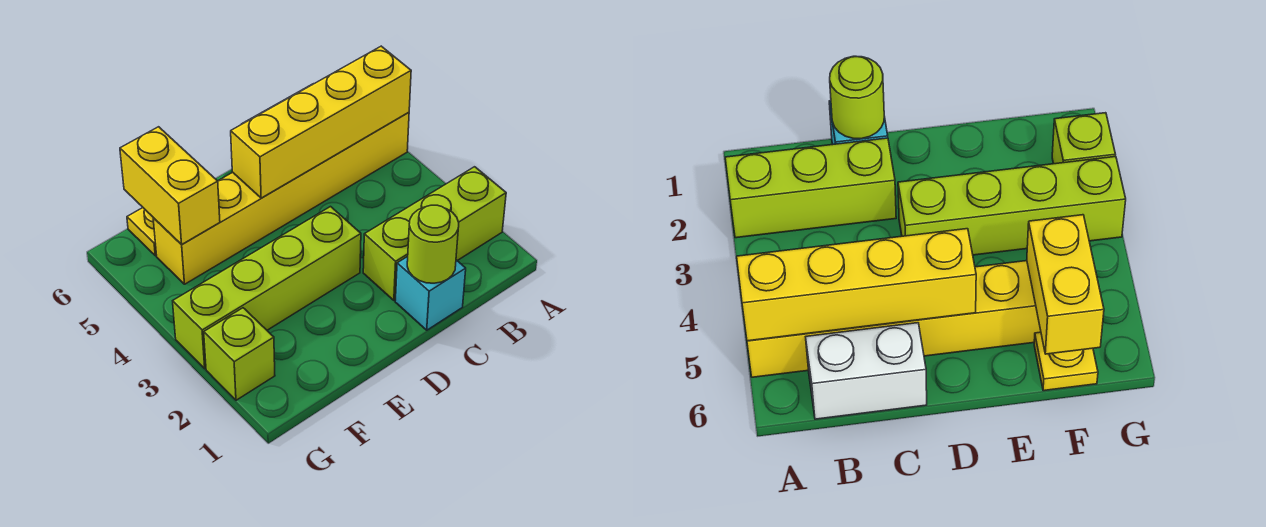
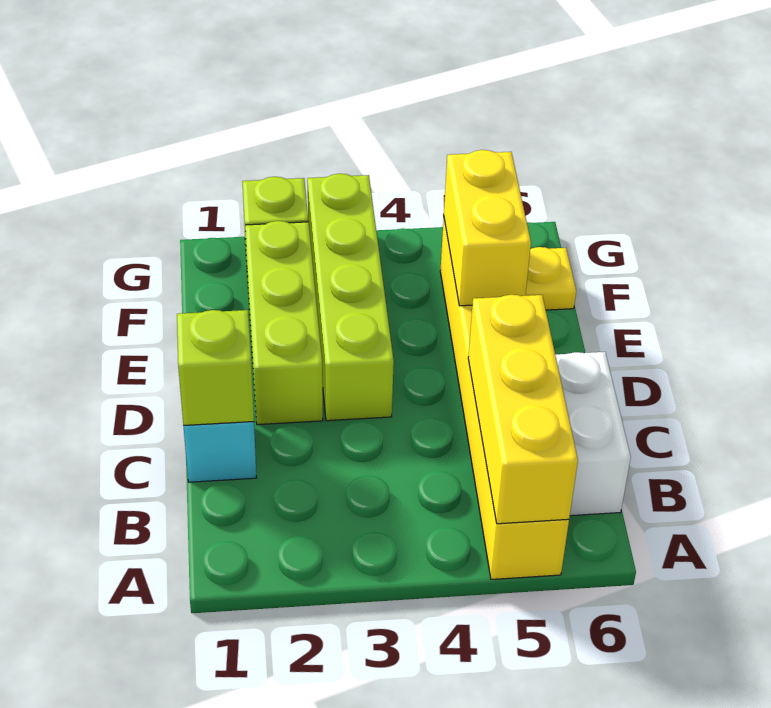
lime 1x3 brick [363,167,506,300] -> lime 1x3 brick moved to [245,221,323,425]
yellow 1x4 brick [231,46,411,198] -> yellow 1x3 brick [468,295,578,524]
lime 1x1 round brick [407,205,459,283] -> lime 1x1 brick [177,310,254,425]
yellow 1x2 brick [120,127,220,245] -> yellow 1x2 brick turned to [444,150,531,306]

